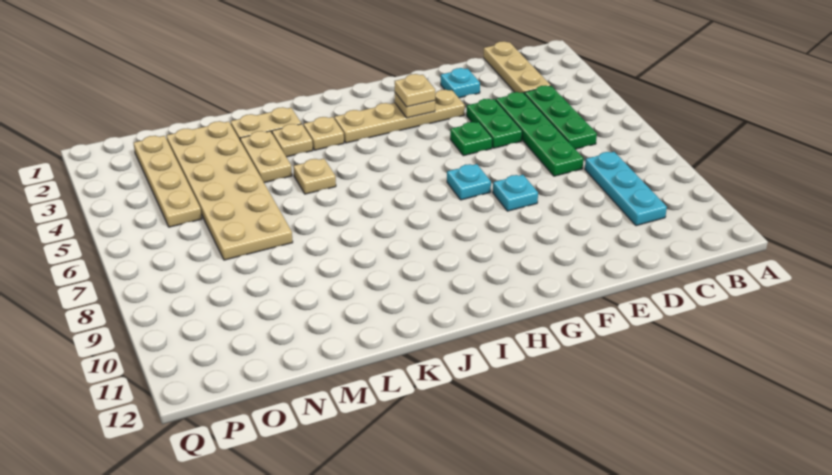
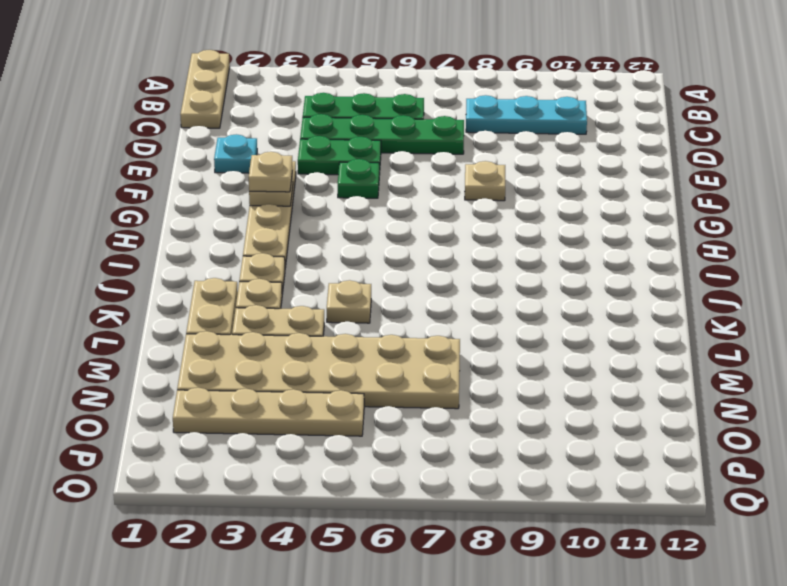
tan 1x3 plate [483,41,551,93] -> tan 1x3 plate turned to [180,50,230,128]
cyan 1x1 plate [493,175,538,211] -> tan 1x1 plate [465,161,505,201]
cyan 1x1 plate [447,164,491,200] -> none

